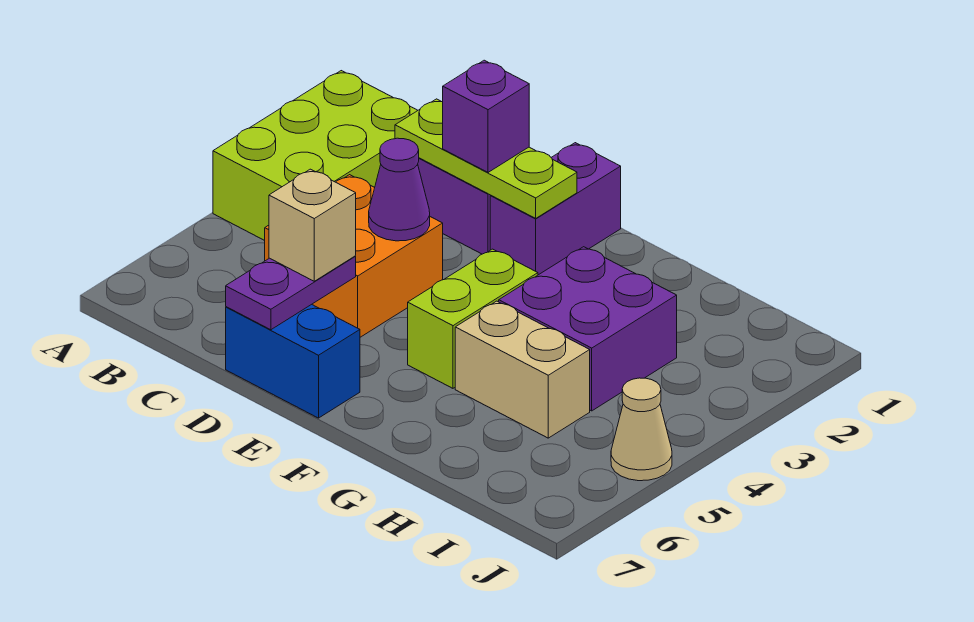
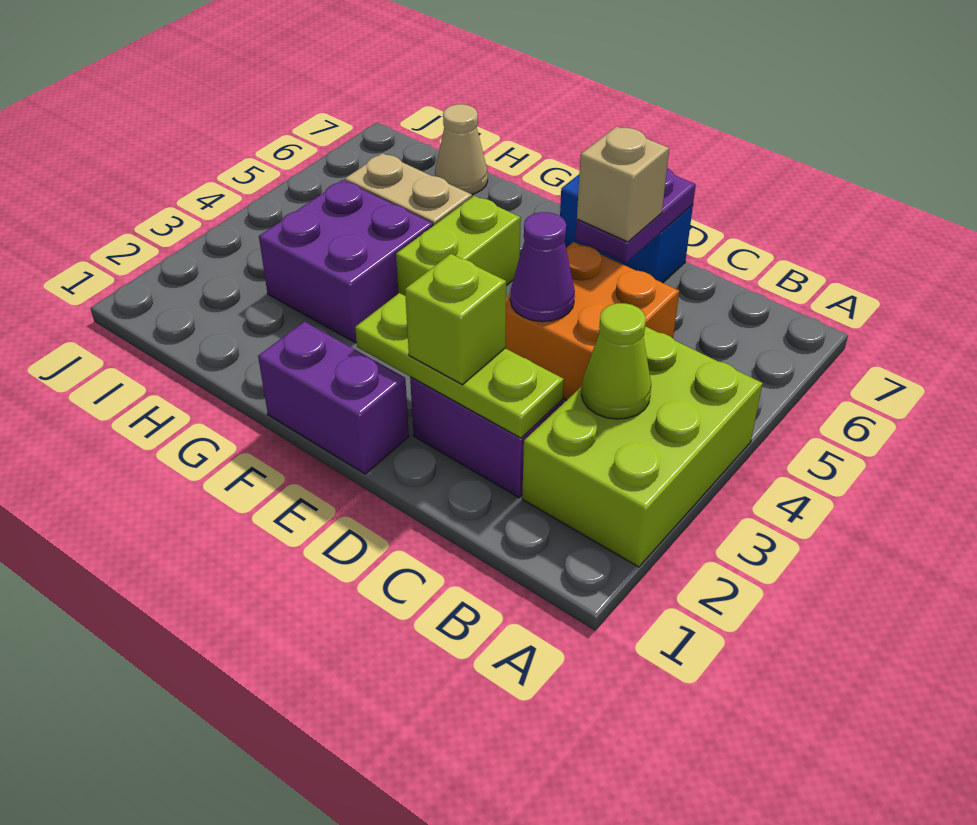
none -> lime 1x1 cone [581,303,651,419]
purple 1x1 brick [443,60,529,172] -> lime 1x1 brick [405,254,506,385]
purple 1x2 brick [490,143,621,275] -> purple 1x2 brick turned to [258,322,409,474]
tan 1x1 cone [611,378,672,481] -> tan 1x1 cone moved to [435,104,488,194]

